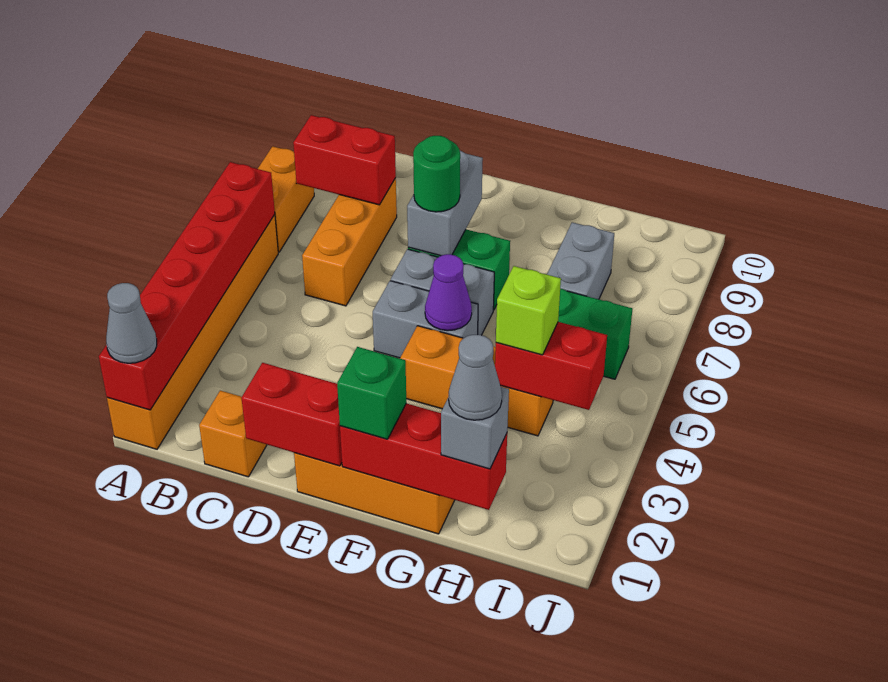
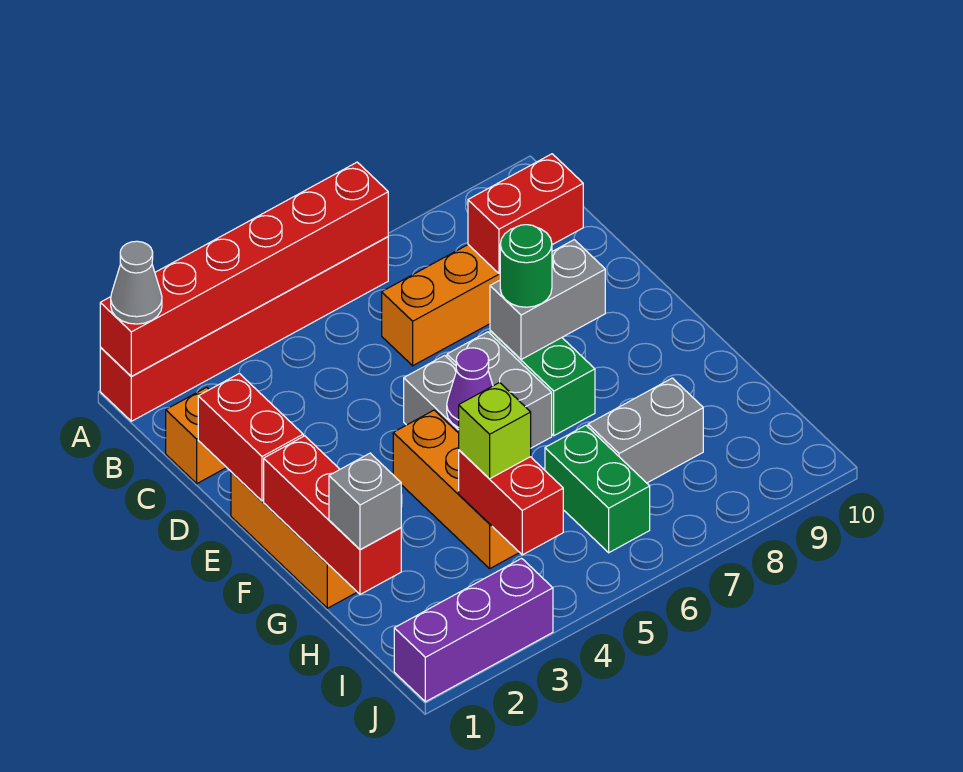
orange 1x6 brick [107,215,278,449] -> red 1x6 brick [100,237,388,421]
orange 1x2 brick [258,146,314,252] -> none
red 1x2 brick [293,115,396,205] -> red 1x2 brick turned to [468,154,583,274]
green 1x1 brick [337,347,406,439] -> none
grey 1x1 cone [449,335,502,420] -> none
none -> purple 1x3 brick [394,558,553,702]

